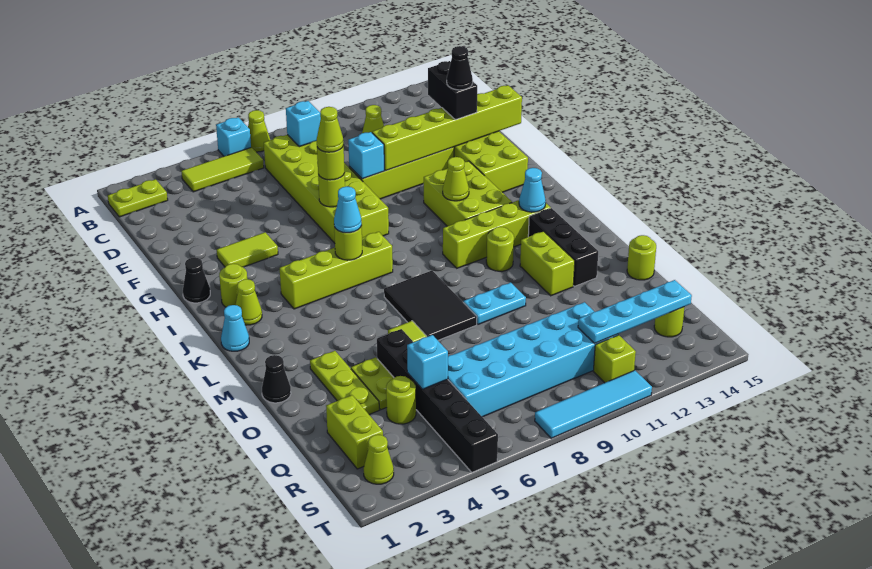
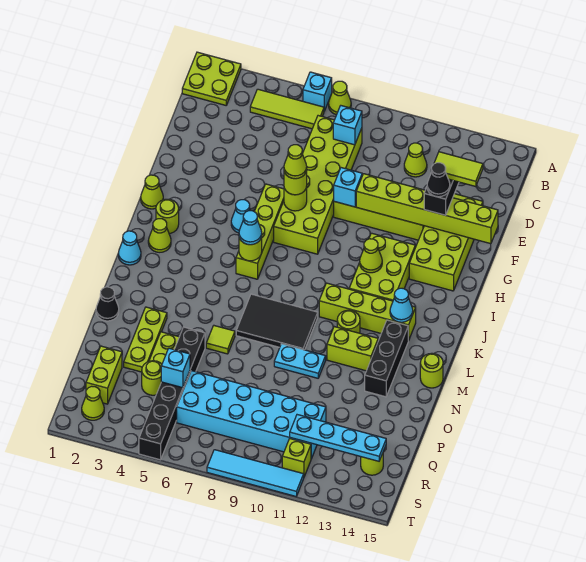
lime 1x2 plate [108,179,168,217] -> lime 2x2 plate [182,52,241,105]
lime 1x2 tile [217,232,278,267] -> lime 1x2 tile moved to [434,152,483,187]
black 1x1 cone [183,258,210,303] -> lime 1x1 cone [141,175,163,209]
none -> cyan 1x1 cone [231,200,250,233]
lime 1x4 brick [280,232,393,309] -> lime 1x4 brick turned to [236,184,284,279]
black 2x3 tile [384,271,477,340] -> black 2x3 tile turned to [236,294,318,350]
lime 1x2 brick [520,231,575,296] -> lime 1x2 brick turned to [327,327,378,371]
lime 1x1 round brick [627,235,656,280] -> lime 1x1 round brick moved to [420,353,443,388]

